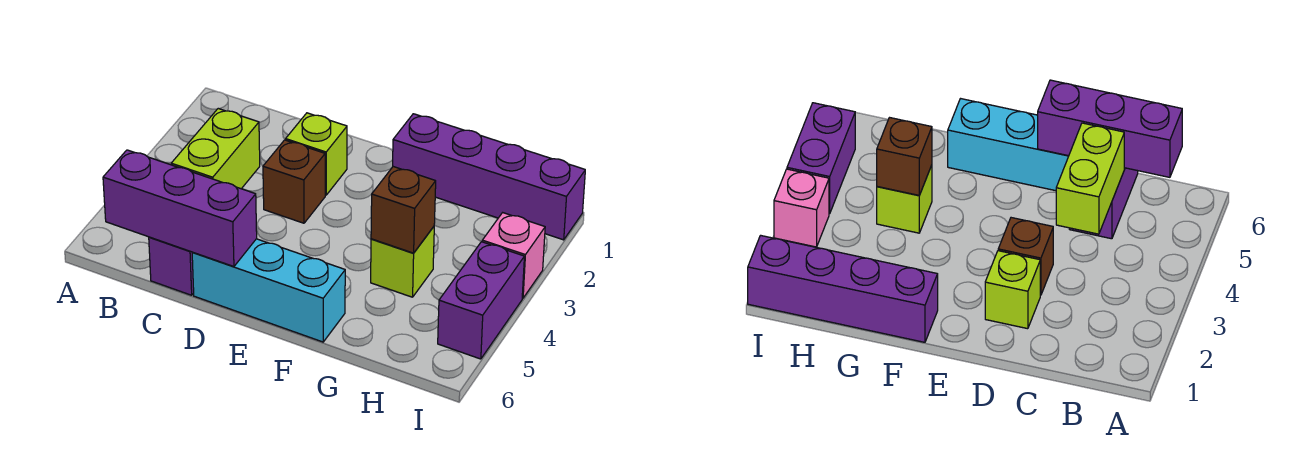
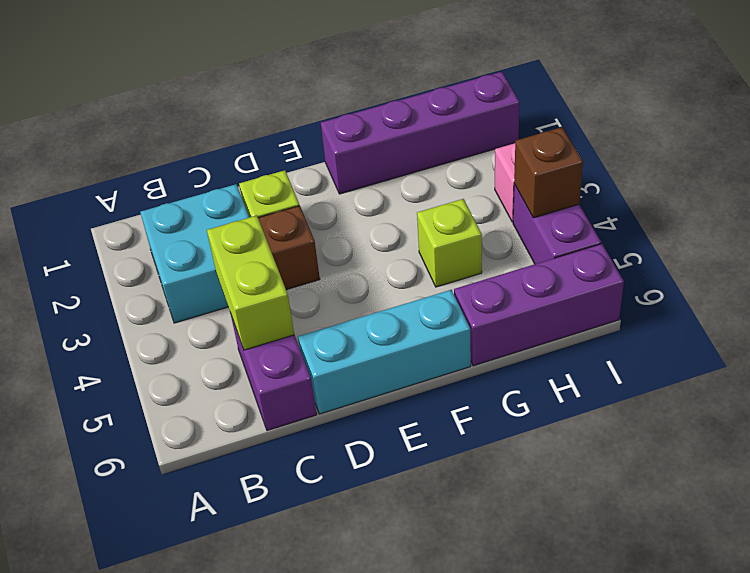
none -> cyan 2x2 brick [140,184,249,323]
purple 1x3 brick [103,150,257,267] -> purple 1x3 brick moved to [454,244,624,366]
brown 1x1 brick [371,167,436,253] -> brown 1x1 brick moved to [514,127,583,218]

